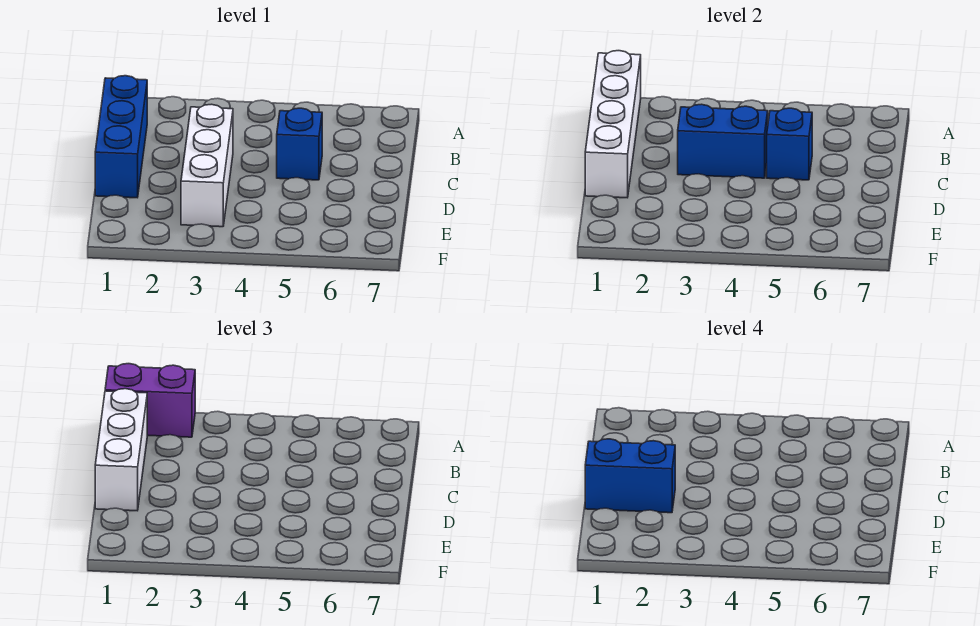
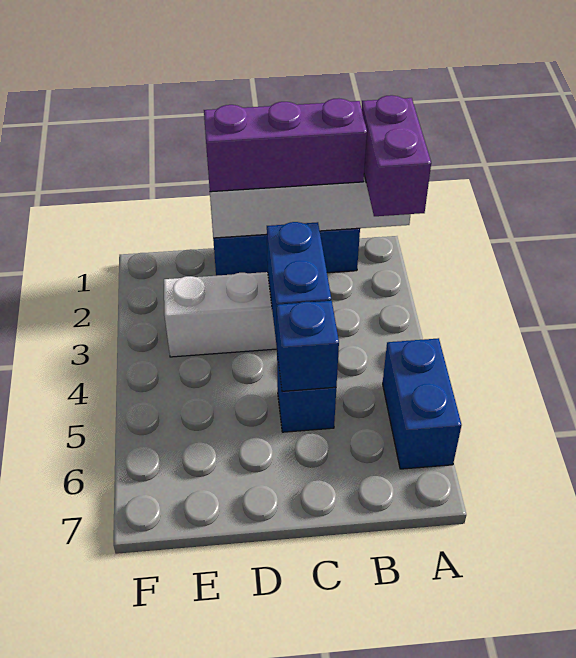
white 1x3 brick [95,389,147,511] -> purple 1x3 brick [204,99,367,192]
blue 1x2 brick [585,439,675,513] -> blue 1x2 brick moved to [383,338,462,469]

